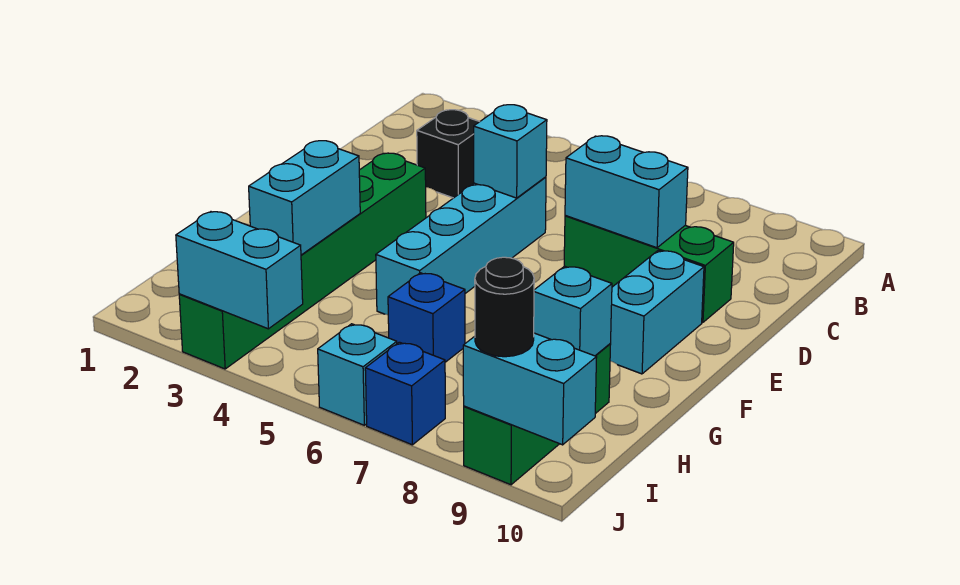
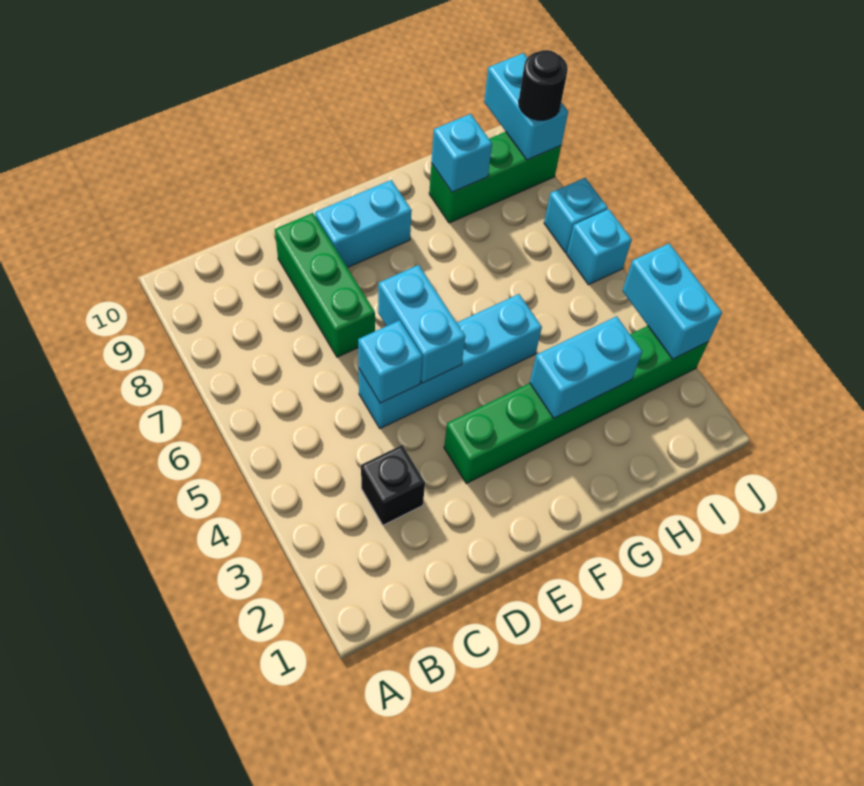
cyan 1x2 brick [565,136,688,248] -> cyan 1x2 brick moved to [378,265,465,383]
blue 1x1 brick [388,273,465,362] -> none
blue 1x1 brick [365,342,445,445] -> cyan 1x1 brick [544,178,608,253]

